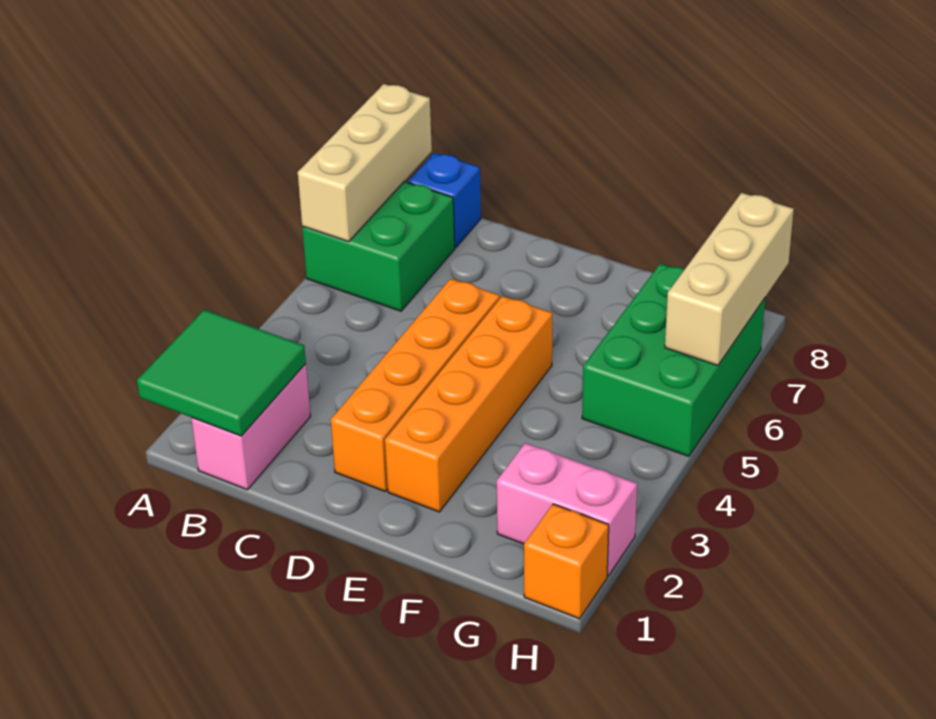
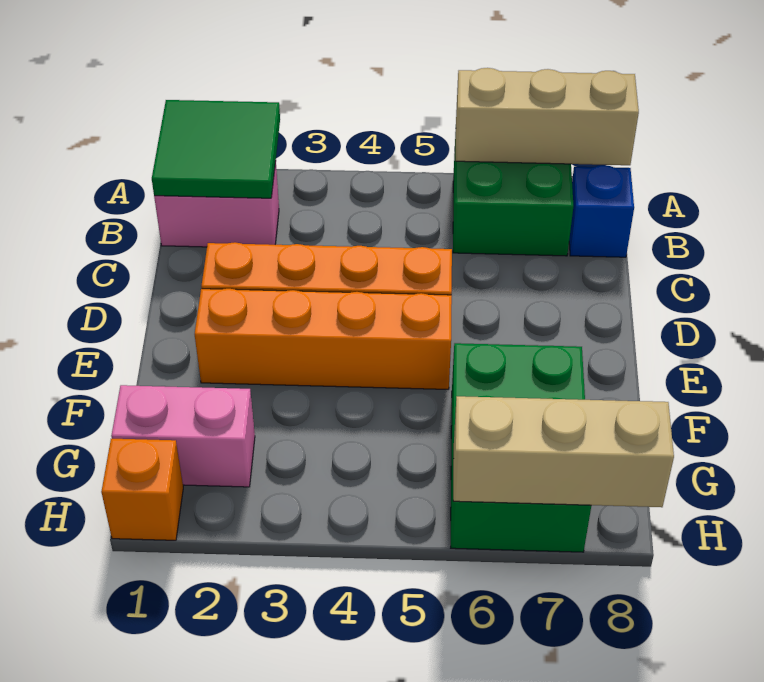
pink 1x2 brick [497,443,637,576] -> pink 1x2 brick turned to [111,385,255,487]
green 2x3 brick [582,264,765,456] -> green 2x3 brick turned to [451,343,591,552]

